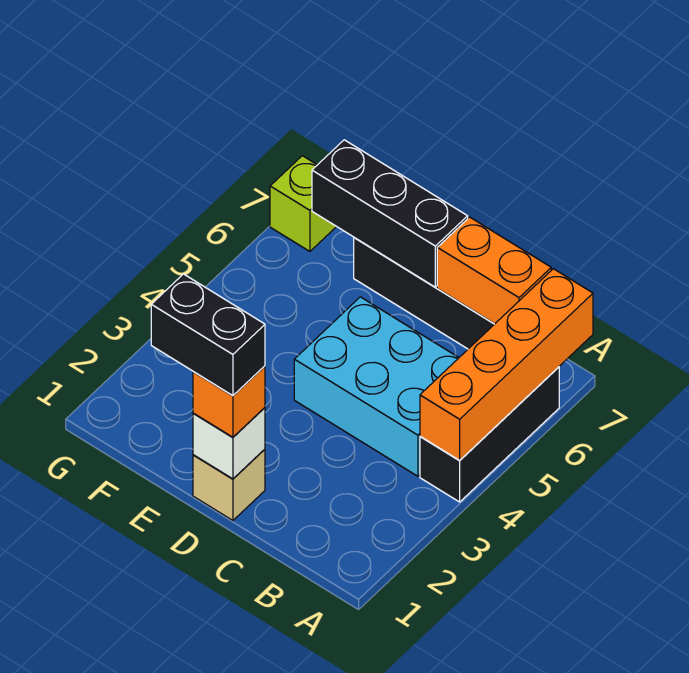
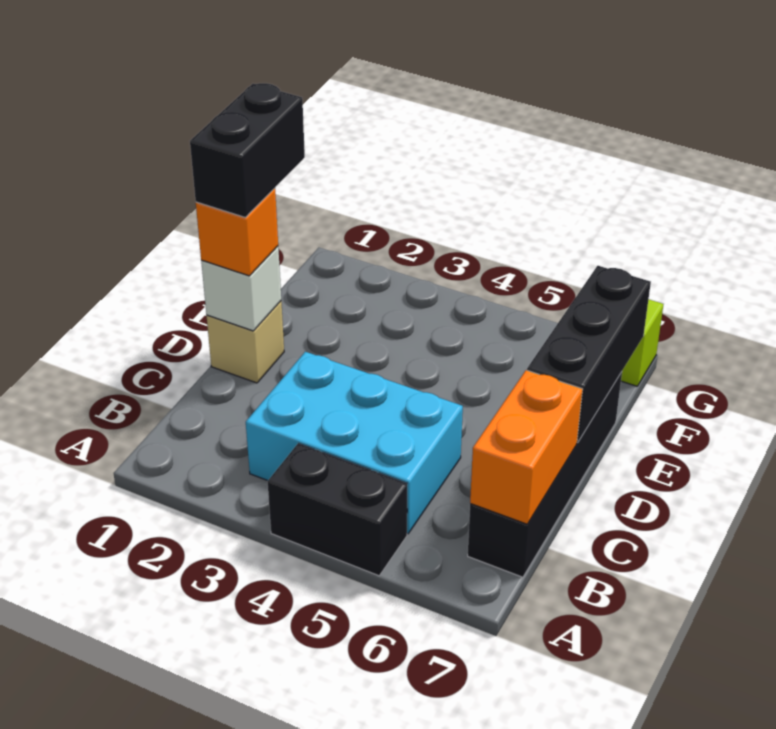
black 1x3 brick [420,367,559,502] -> black 1x2 brick [268,443,407,576]
orange 1x4 brick [420,269,593,461] -> none
cyan 2x3 brick [294,297,459,476] -> cyan 2x3 brick turned to [246,352,463,534]

